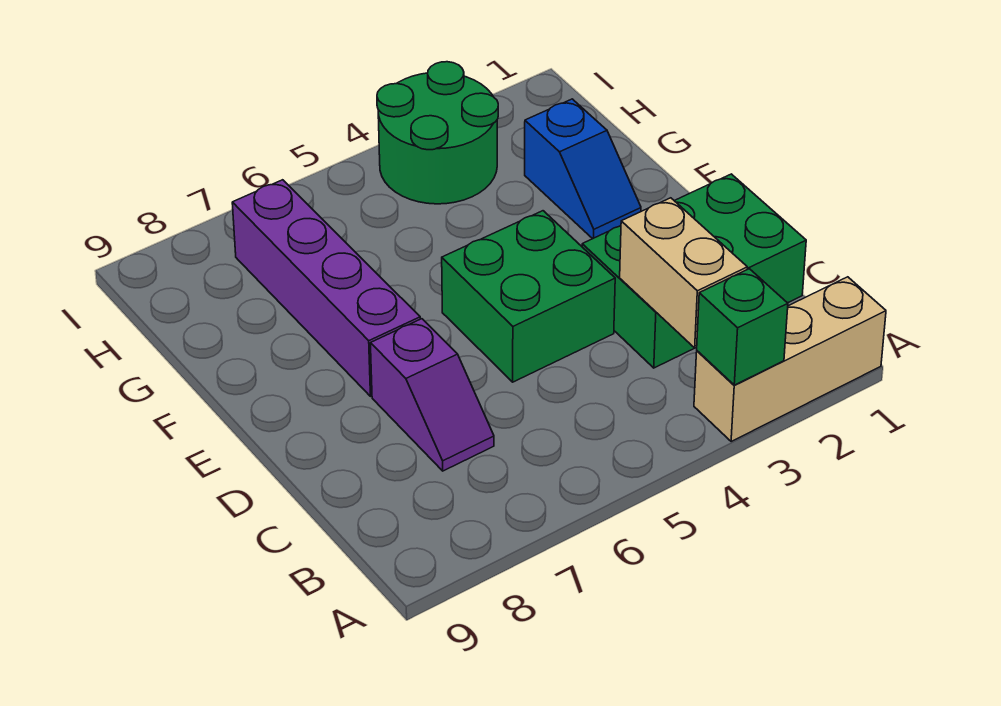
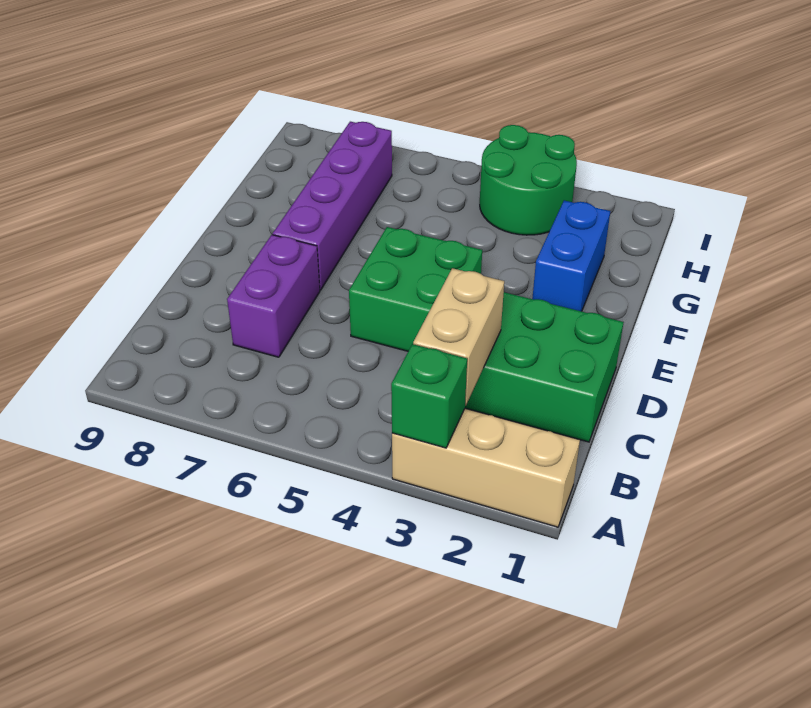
purple 1x2 slope [371,319,494,471] -> purple 1x2 brick [227,235,320,357]
blue 1x2 slope [525,99,641,239] -> blue 1x2 brick [532,200,610,311]

